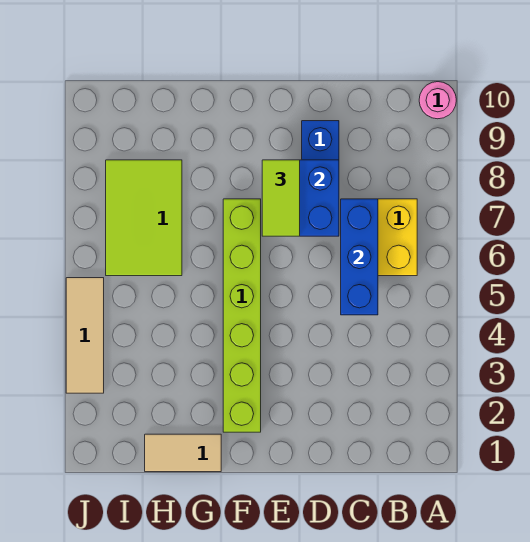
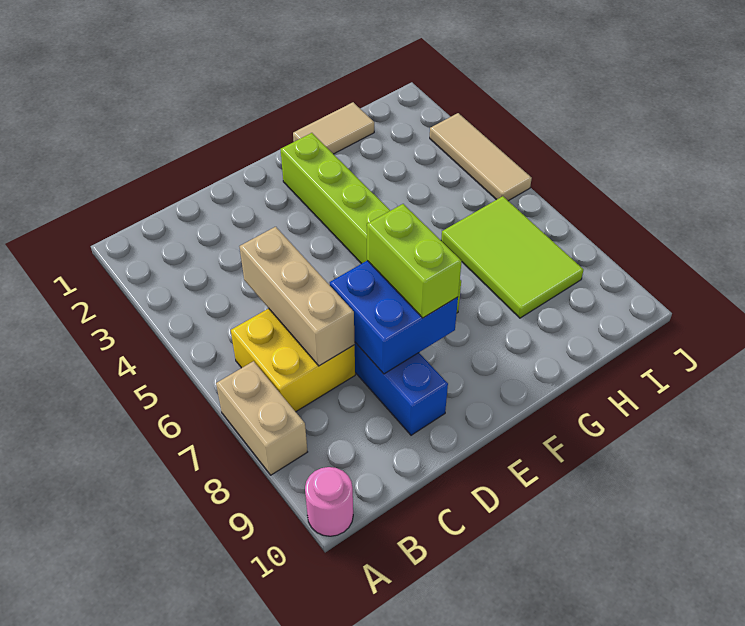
none -> tan 1x2 brick [216,361,307,475]
blue 1x3 brick [341,199,378,315] -> tan 1x3 brick [240,227,355,366]
lime 1x2 tile [262,160,300,236] -> lime 1x2 brick [367,204,462,318]

